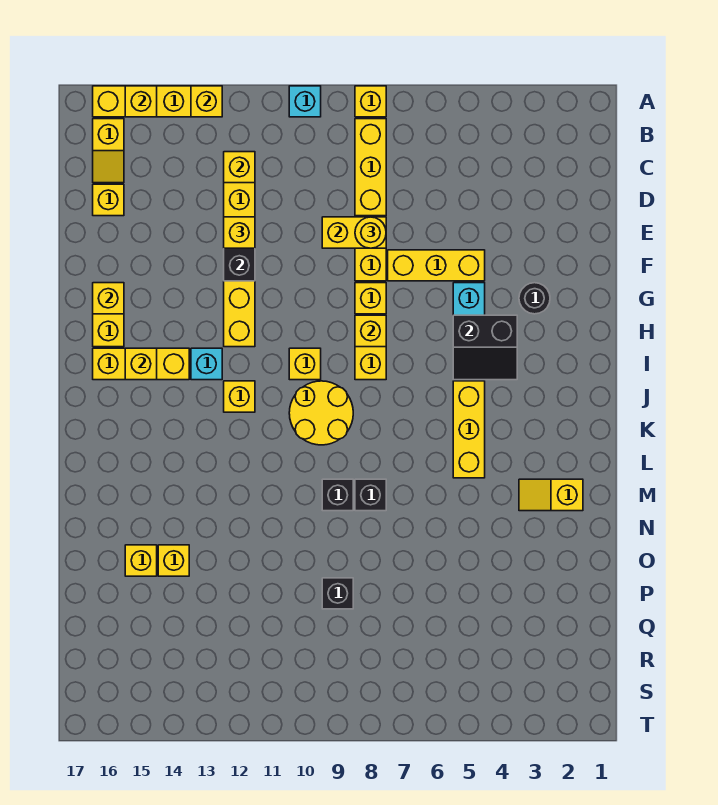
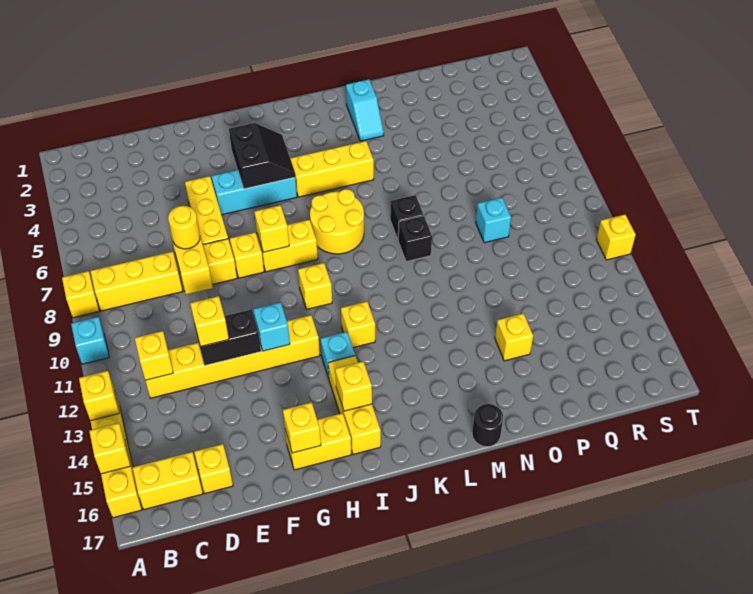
yellow 1x2 slope [93,119,124,183] -> yellow 1x2 brick [133,452,203,510]
black 1x1 round brick [519,283,550,314] -> black 1x1 round brick moved to [472,404,503,447]
none -> cyan 1x1 brick [253,302,290,351]
yellow 2x2 round brick [289,381,353,445] -> yellow 2x2 round brick moved to [310,189,364,254]
yellow 1x2 slope [519,479,583,511] -> cyan 1x2 slope [346,79,384,141]
yellow 1x1 brick [125,545,157,576] -> yellow 1x1 brick moved to [597,215,636,260]
black 1x1 brick [322,578,353,609] -> cyan 1x1 brick [476,198,511,243]

